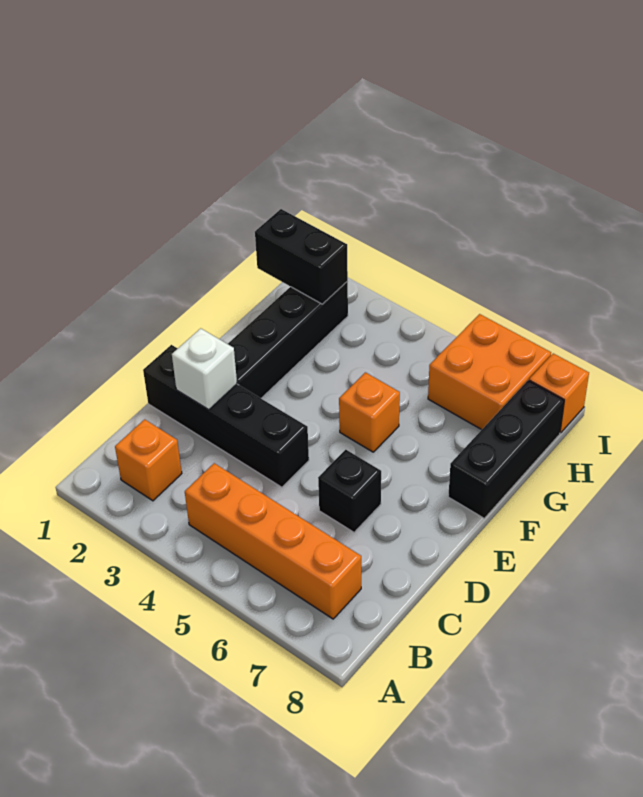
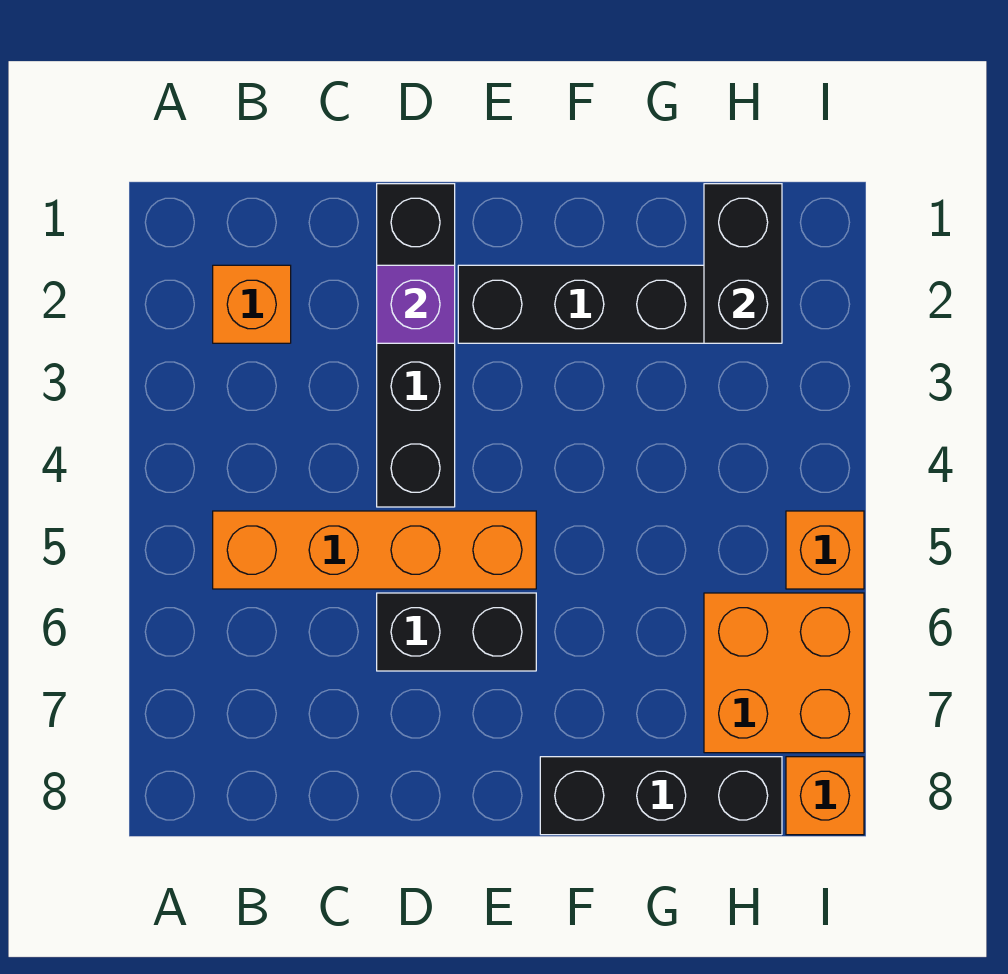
orange 1x4 brick [185,463,361,619] -> orange 1x4 brick turned to [213,511,536,589]
white 1x1 brick [172,328,237,410] -> purple 1x1 brick [377,265,455,343]
black 1x1 brick [318,450,381,532] -> black 1x2 brick [377,593,536,671]
orange 1x1 brick [339,372,400,452] -> orange 1x1 brick moved to [786,511,864,589]

